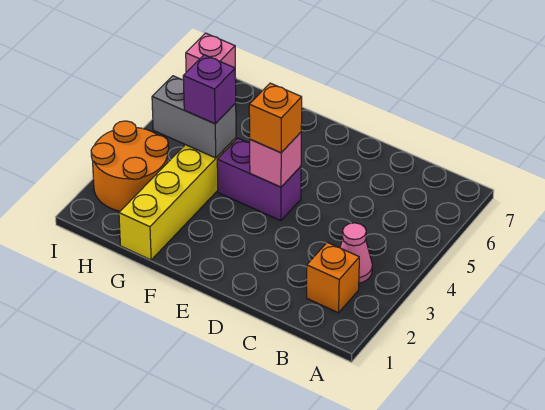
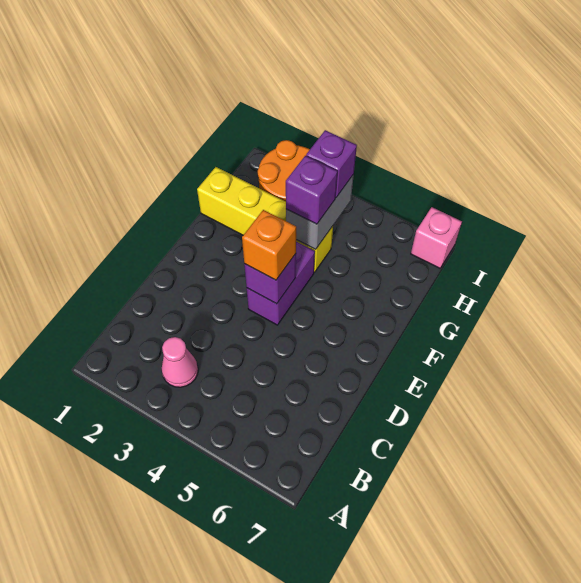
orange 1x1 brick [307,242,359,313] -> none
pink 1x1 brick [250,132,301,187] -> purple 1x1 brick [244,254,296,304]
none -> purple 1x1 brick [306,130,357,198]

